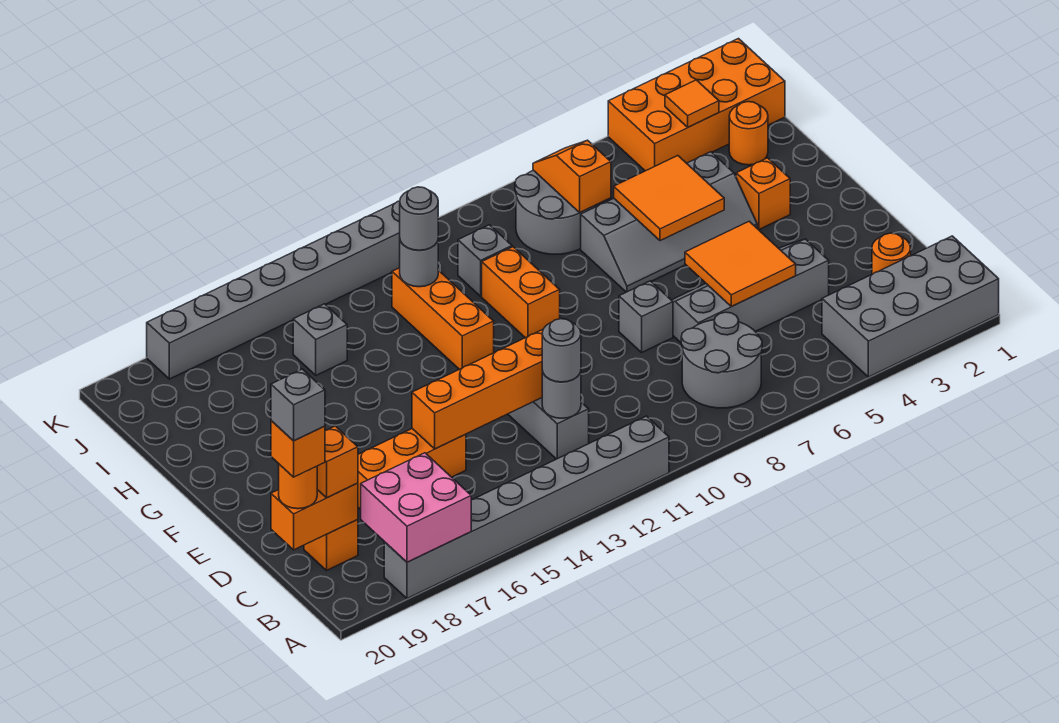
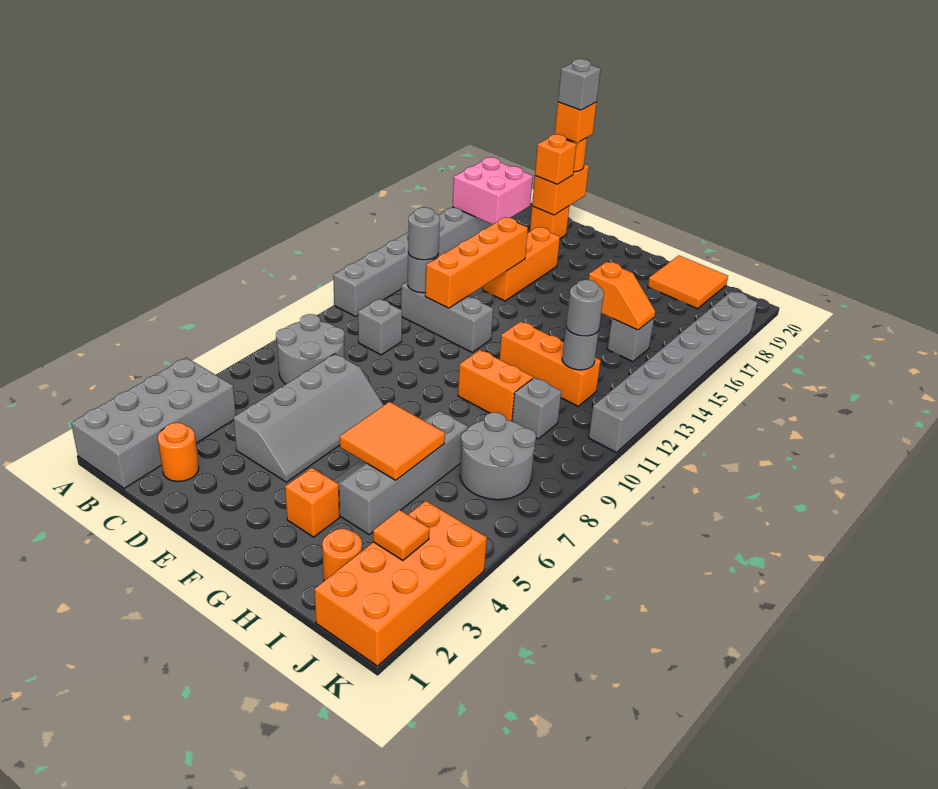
orange 2x2 tile [685,221,796,307] -> orange 2x2 tile moved to [648,255,728,309]
grey 1x1 brick [619,281,673,352] -> grey 1x1 brick moved to [358,299,402,355]
orange 1x2 slope [533,140,611,212] -> orange 1x2 slope moved to [589,262,655,330]

